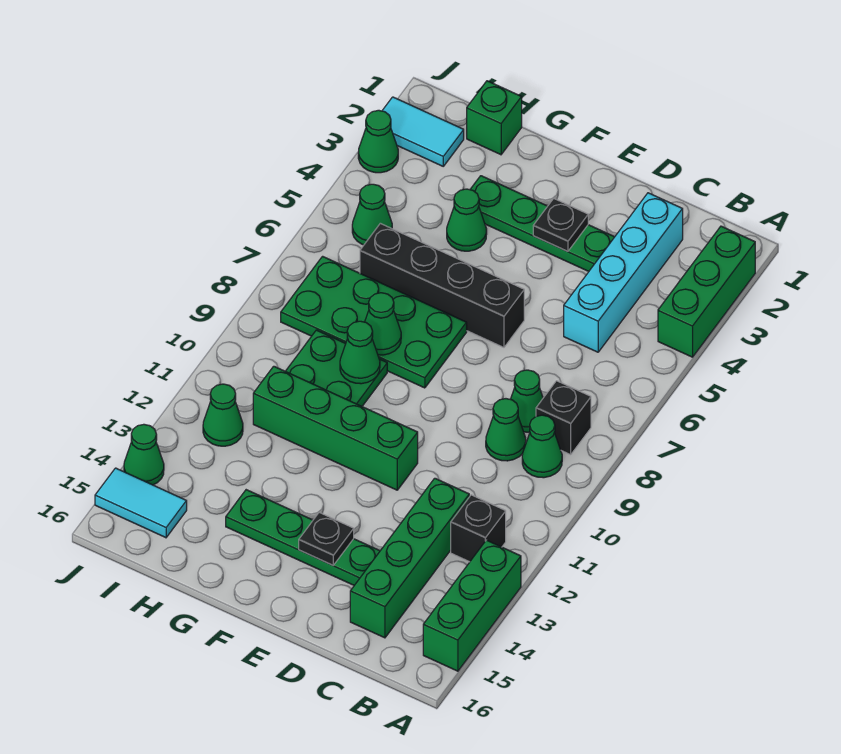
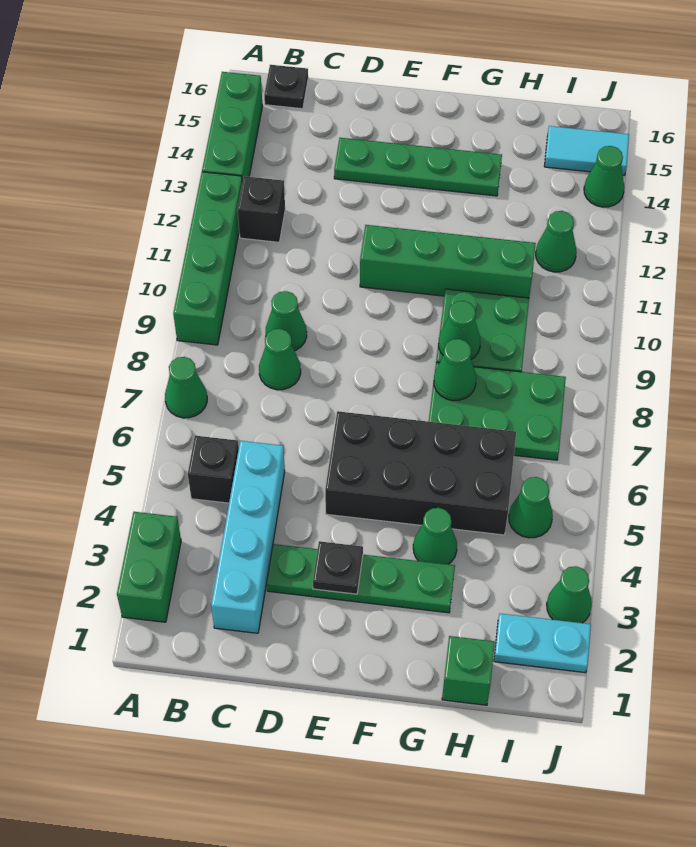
green 1x3 brick [658,226,755,357] -> green 1x2 brick [117,512,181,622]
black 1x1 brick [536,381,591,455] -> black 1x1 brick moved to [188,436,239,503]
green 1x1 cone [522,415,562,478] -> green 1x1 cone moved to [165,357,207,418]
green 1x4 brick [350,478,469,638] -> green 1x4 brick moved to [173,172,242,345]
black 1x4 brick [360,223,524,347] -> black 2x4 brick [325,411,516,535]
black 1x1 plate [299,513,354,565] -> black 1x1 plate moved to [264,65,308,109]
green 2x4 plate [281,256,467,388] -> green 2x3 plate [429,362,566,460]
cyan 1x2 tile [382,97,464,166] -> cyan 1x2 plate [494,613,591,673]

